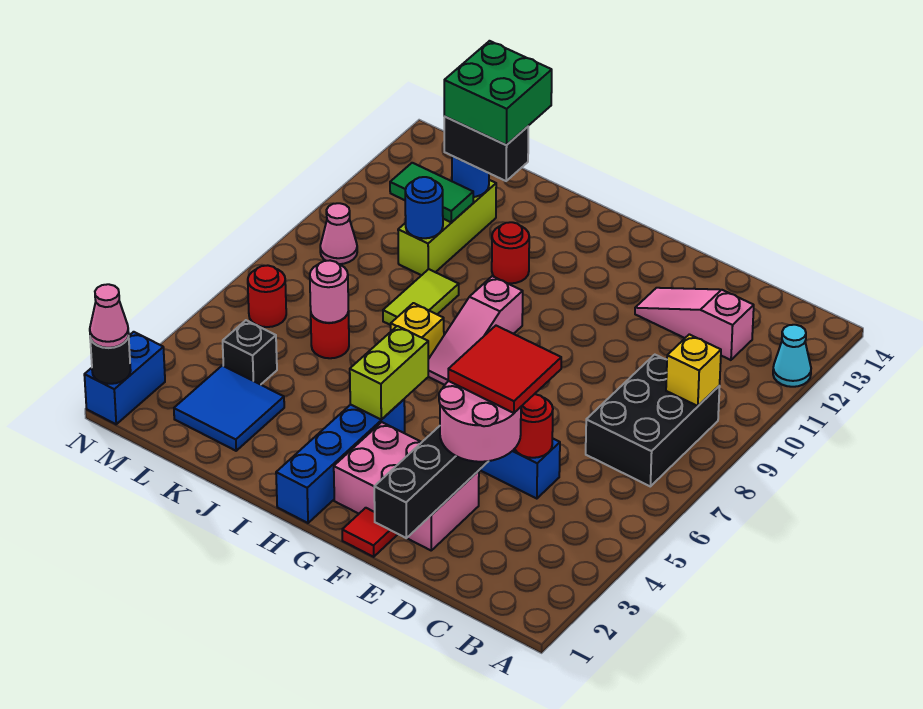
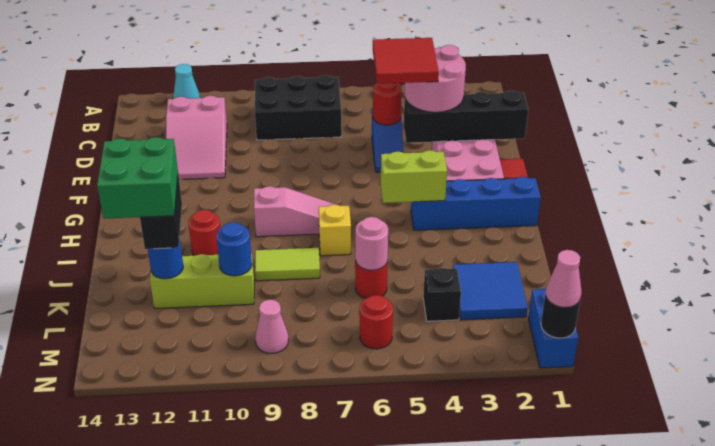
yellow 1x1 brick [666,334,721,406] -> none
pink 1x3 slope [635,288,754,360] -> pink 2x3 slope [166,96,227,179]
green 1x2 tile [390,163,473,223] -> none
blue 1x2 brick [84,332,165,424] -> blue 1x2 brick turned to [528,289,578,368]

